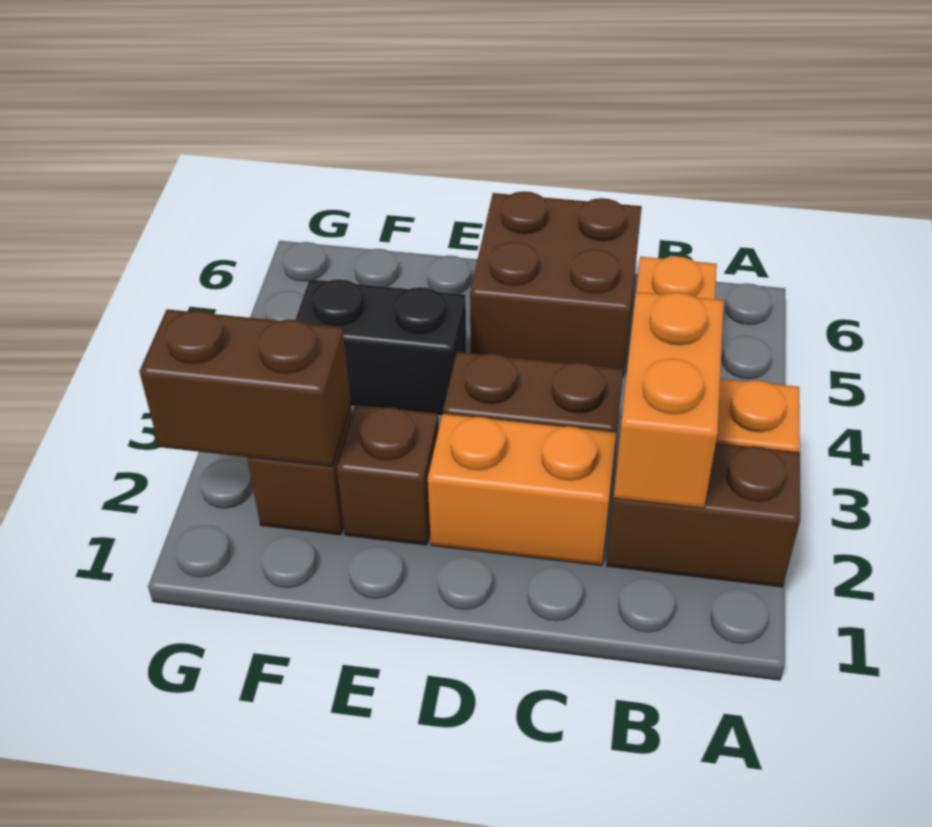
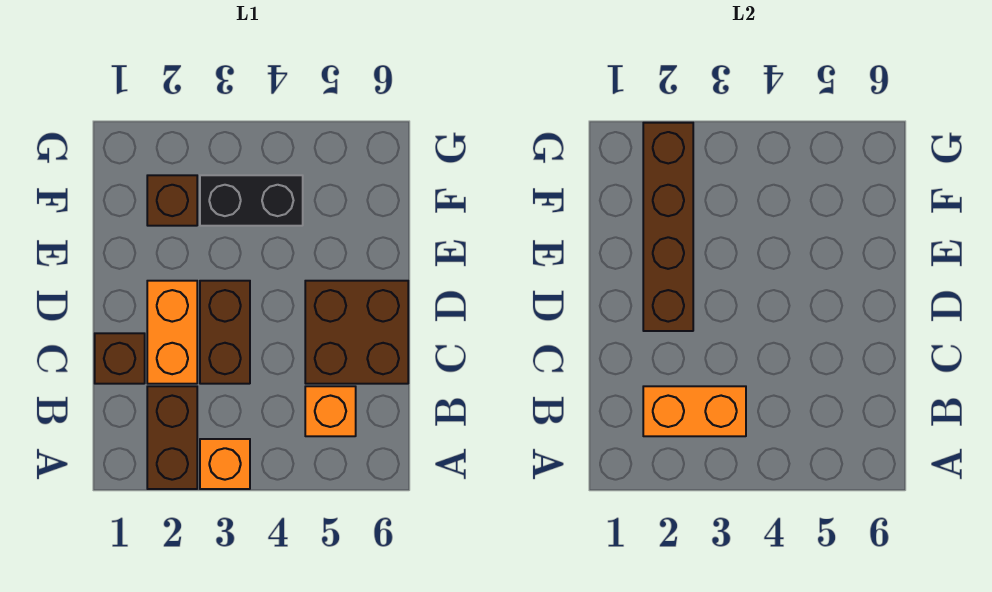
brown 1x1 brick [337,405,439,545] -> brown 1x1 brick moved to [95,333,145,384]
black 1x2 brick [295,279,467,416] -> black 1x2 brick turned to [200,175,303,226]
brown 1x2 brick [139,309,351,467] -> brown 1x4 brick [643,123,693,331]

